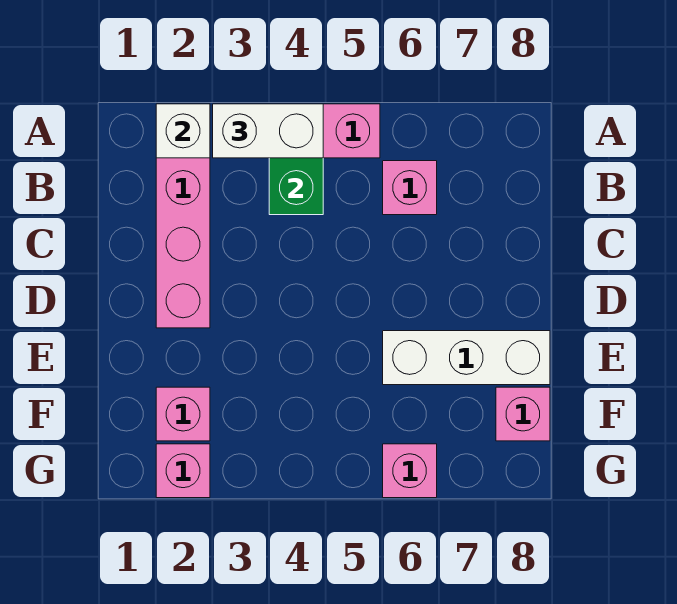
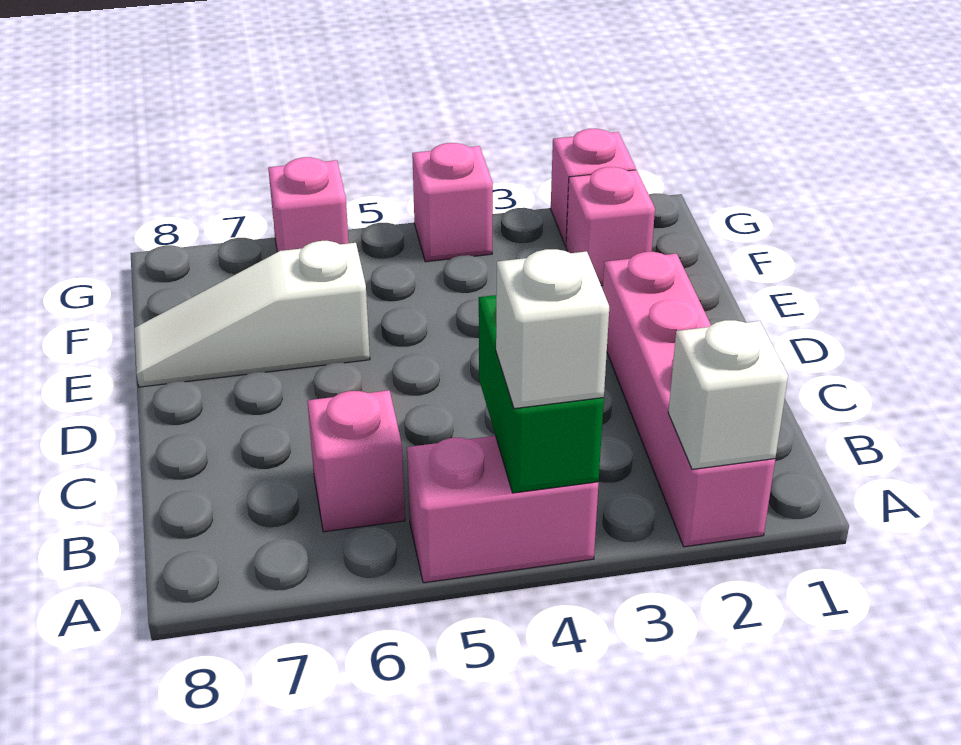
white 1x2 brick [213,104,323,158] -> white 1x1 brick [496,249,609,409]
white 1x3 brick [383,331,550,385] -> white 1x3 slope [134,241,370,387]
pink 1x1 brick [496,387,550,441] -> pink 1x1 brick moved to [412,143,493,262]

